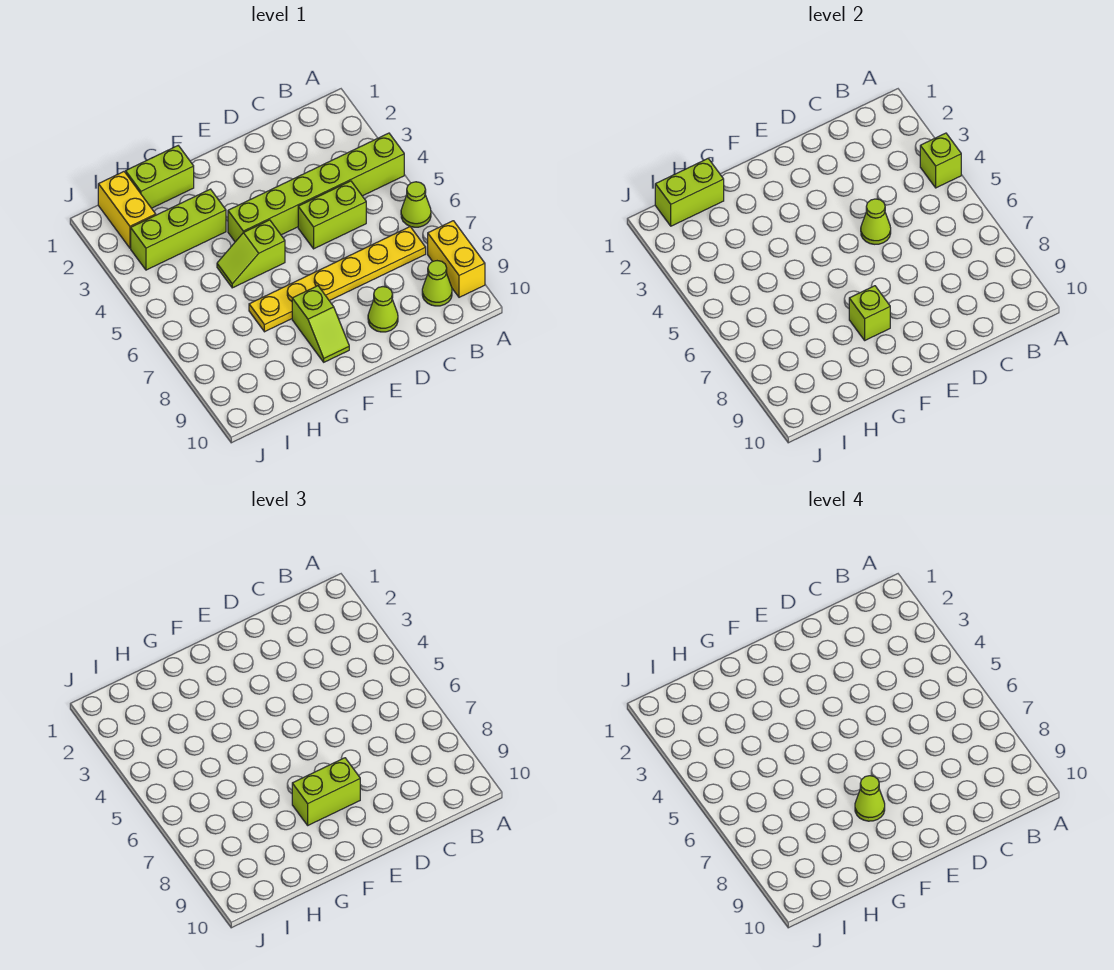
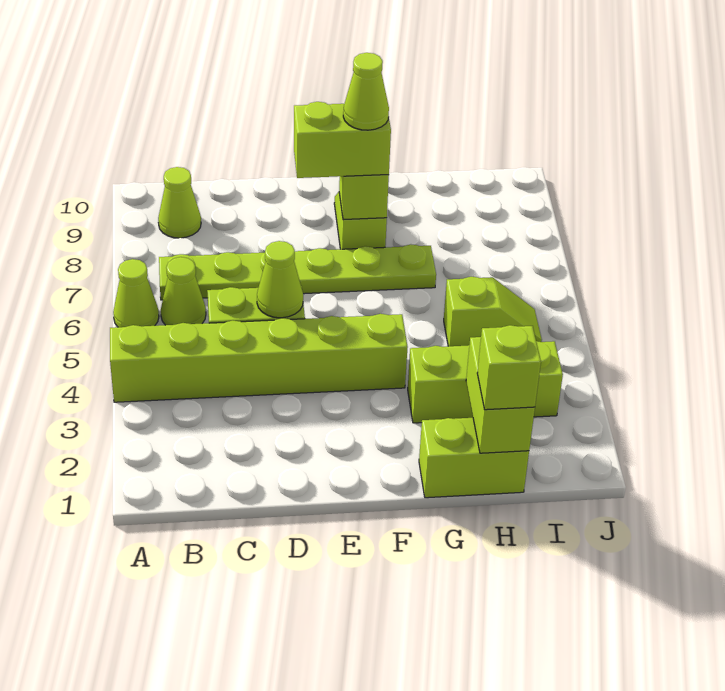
lime 1x1 brick [920,133,961,188] -> lime 1x1 brick moved to [477,325,541,410]
yellow 1x2 brick [428,221,485,297] -> none
yellow 1x6 plate [249,227,426,332] -> lime 1x6 plate [159,244,436,300]
lime 1x1 cone [368,287,398,332] -> lime 1x1 cone moved to [161,257,206,325]
lime 1x2 slope [217,220,285,288] -> lime 1x2 slope moved to [444,277,542,346]
lime 1x2 brick [655,159,724,226] -> lime 1x2 brick turned to [466,337,535,453]
yellow 1x2 brick [98,172,156,248] -> none

